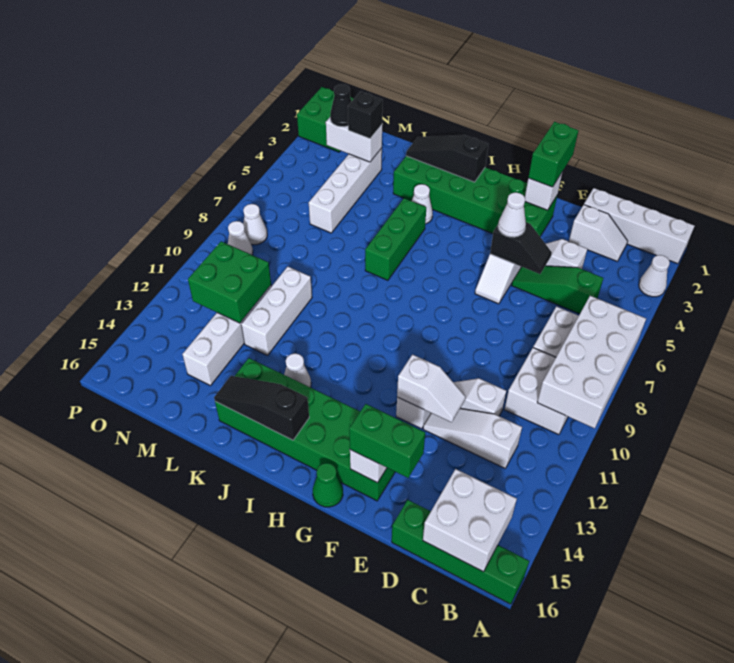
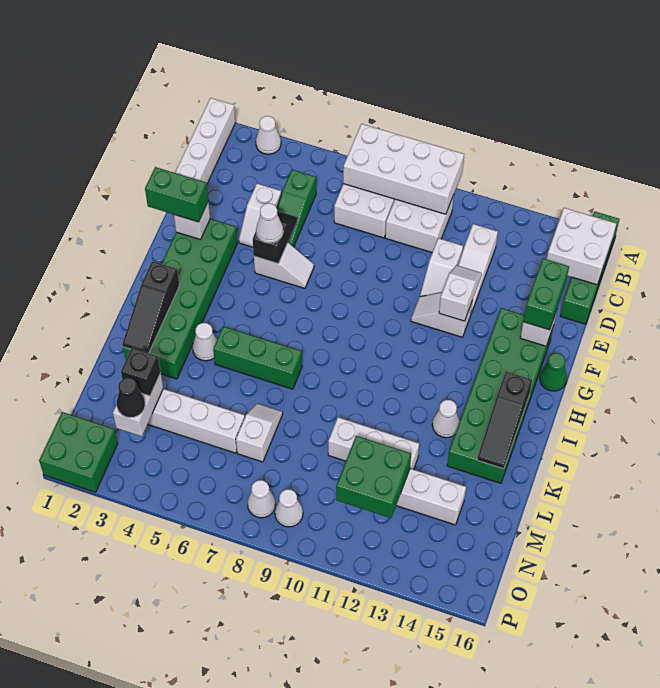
white 1x2 slope [569,205,628,261] -> white 1x2 slope moved to [236,404,283,462]

